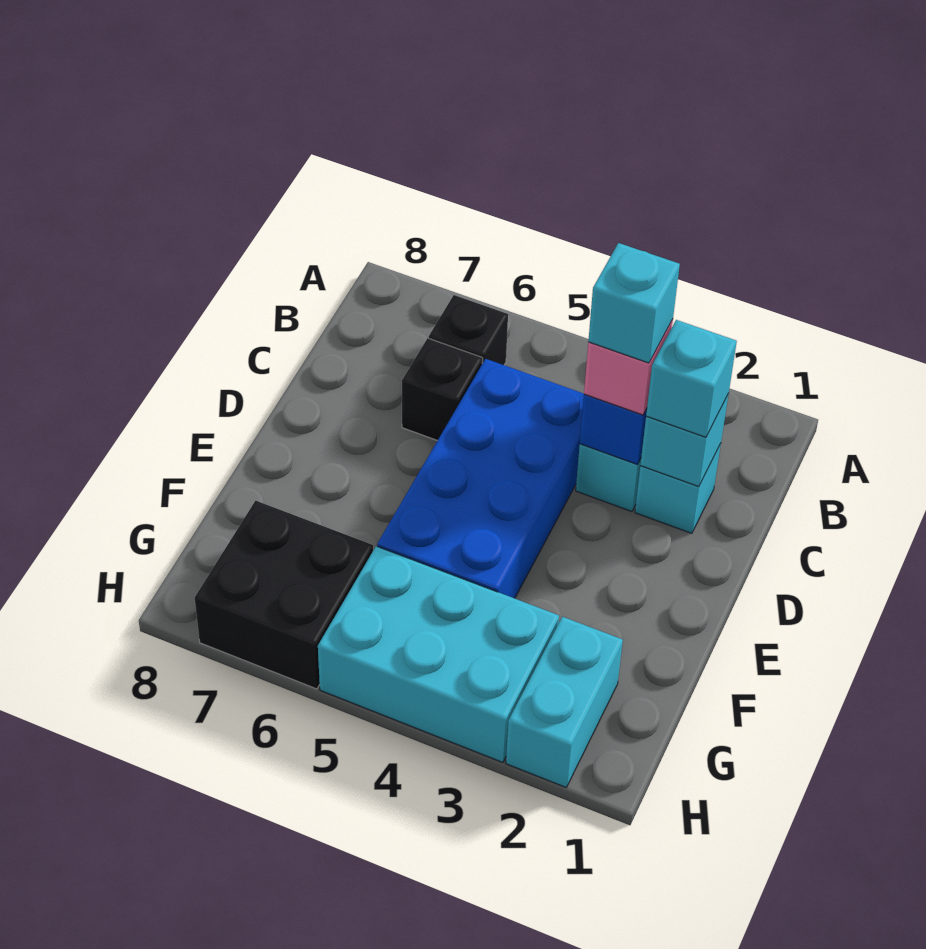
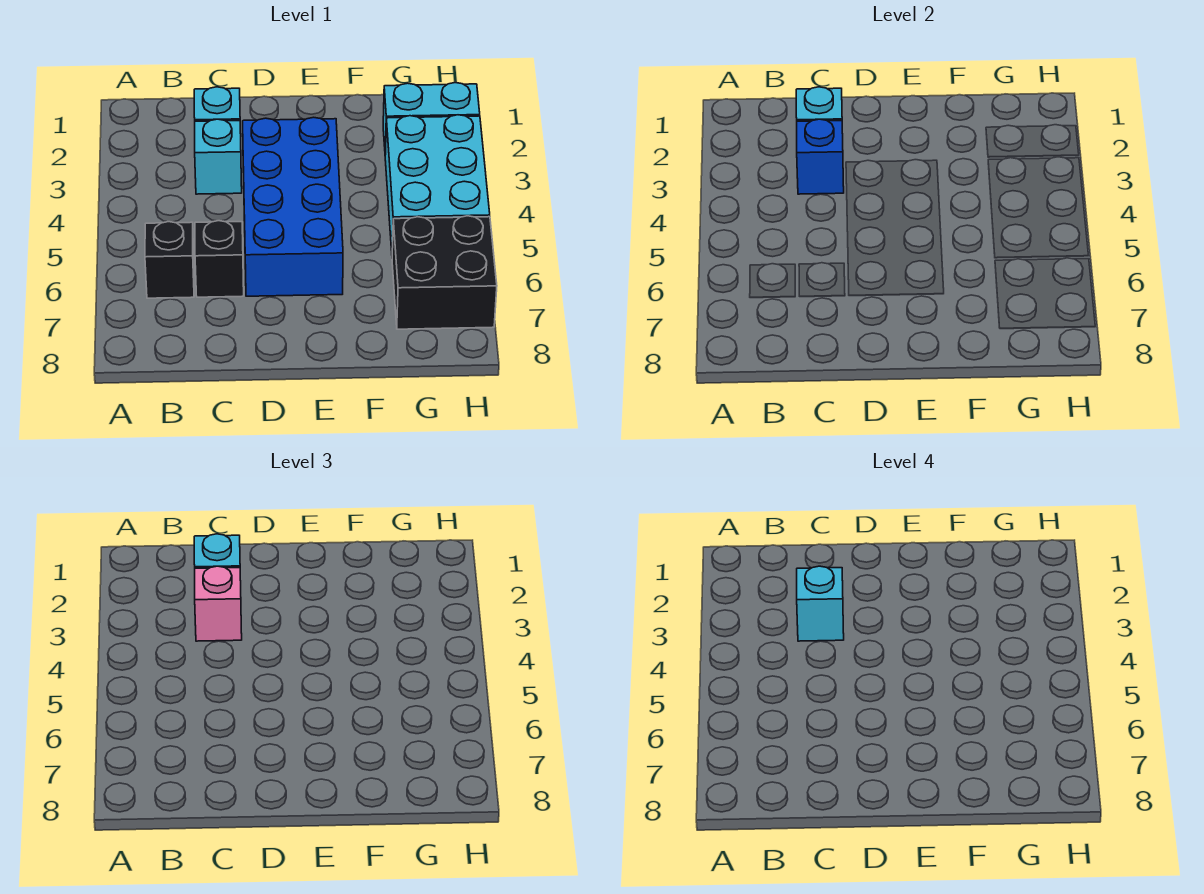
blue 2x4 brick [377,359,584,598] -> blue 2x4 brick turned to [243,117,343,296]

